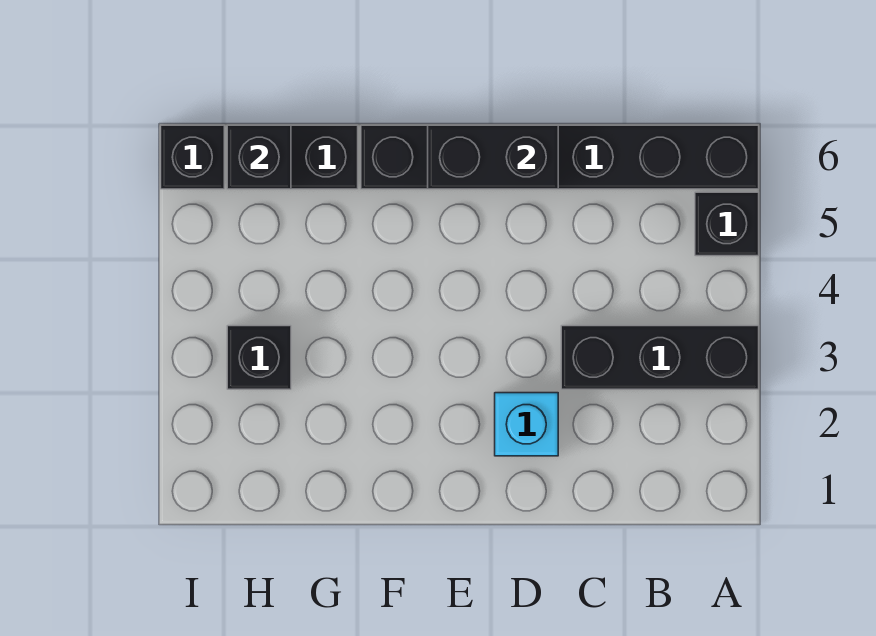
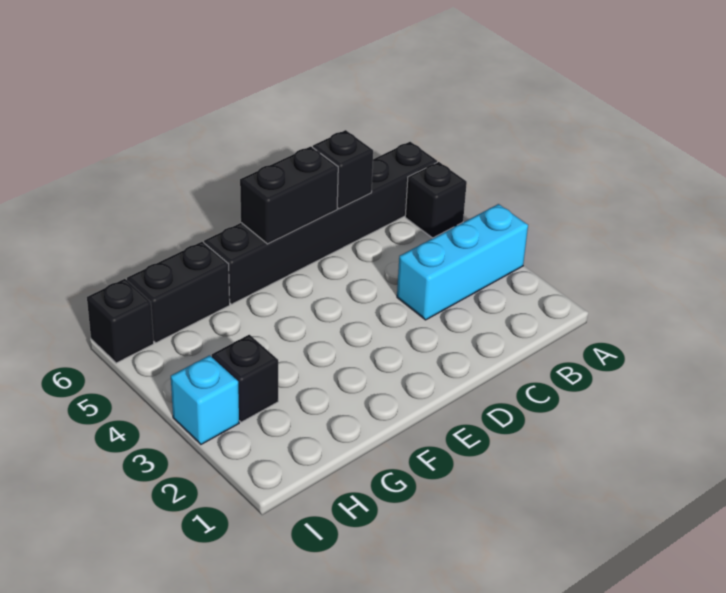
black 1x3 brick [561,326,759,389] -> cyan 1x3 brick [397,204,528,320]
cyan 1x1 brick [495,393,558,456] -> cyan 1x1 brick moved to [171,355,239,444]
black 1x1 brick [227,125,291,189] -> black 1x1 brick moved to [313,130,373,209]

